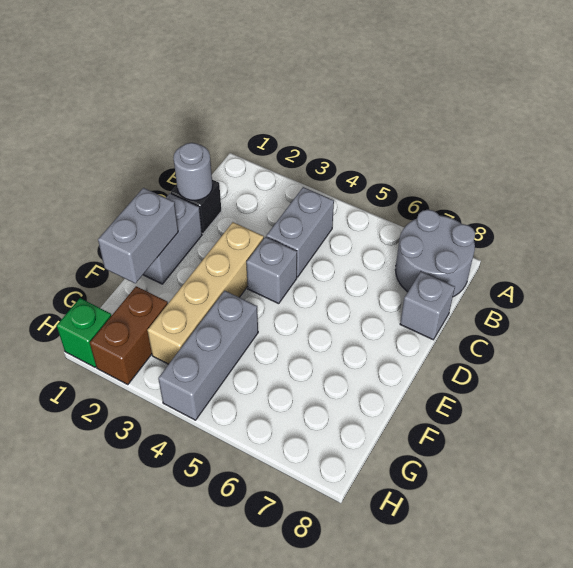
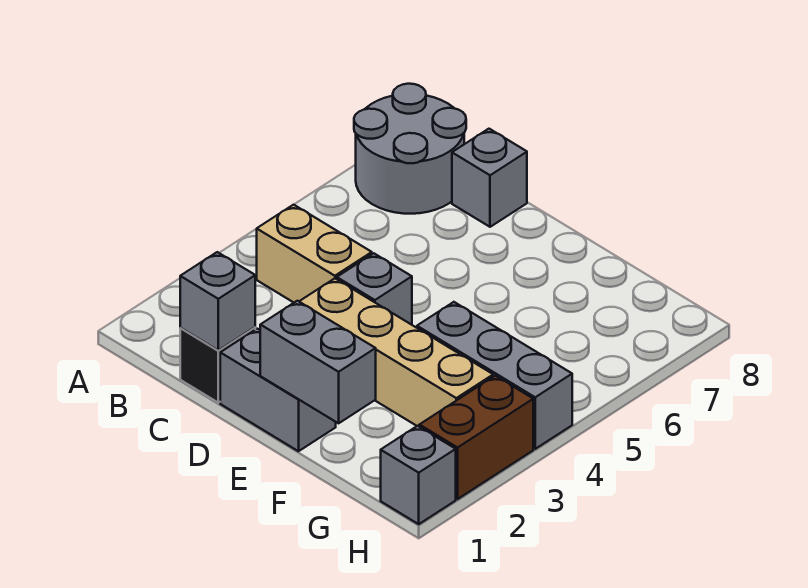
grey 1x2 brick [266,187,334,277] -> tan 1x2 brick [257,205,372,302]
grey 1x1 round brick [174,143,213,200] -> grey 1x1 brick [180,252,255,350]
brown 1x2 brick [90,286,168,385] -> brown 1x2 brick turned to [419,376,533,499]
green 1x1 brick [57,298,112,367] -> grey 1x1 brick [381,426,456,524]

